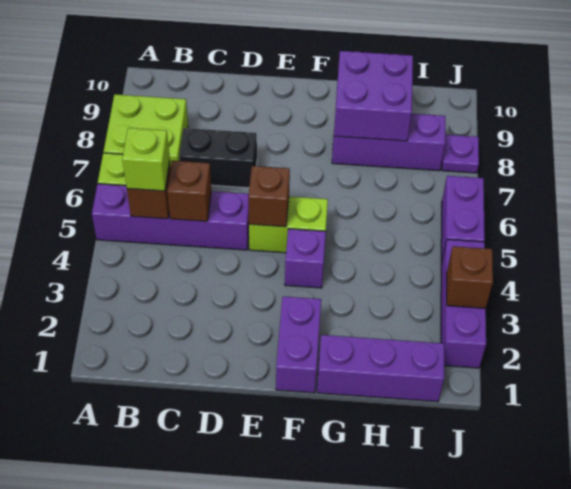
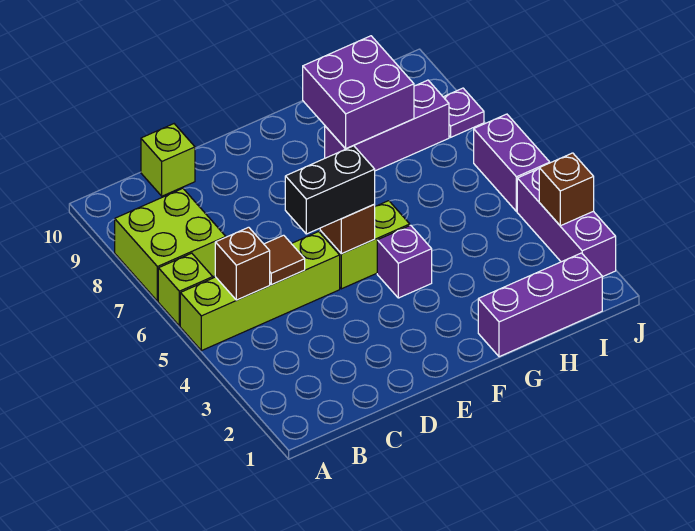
purple 1x4 brick [92,184,249,250] -> lime 1x4 brick [180,232,340,351]
lime 1x1 brick [122,128,170,191] -> lime 1x1 brick moved to [141,124,195,196]
brown 1x1 brick [167,161,211,221] -> brown 1x1 tile [264,235,305,285]
black 1x2 brick [179,128,257,188] -> black 1x2 brick moved to [285,146,375,234]
purple 1x2 brick [276,296,321,393] -> none

